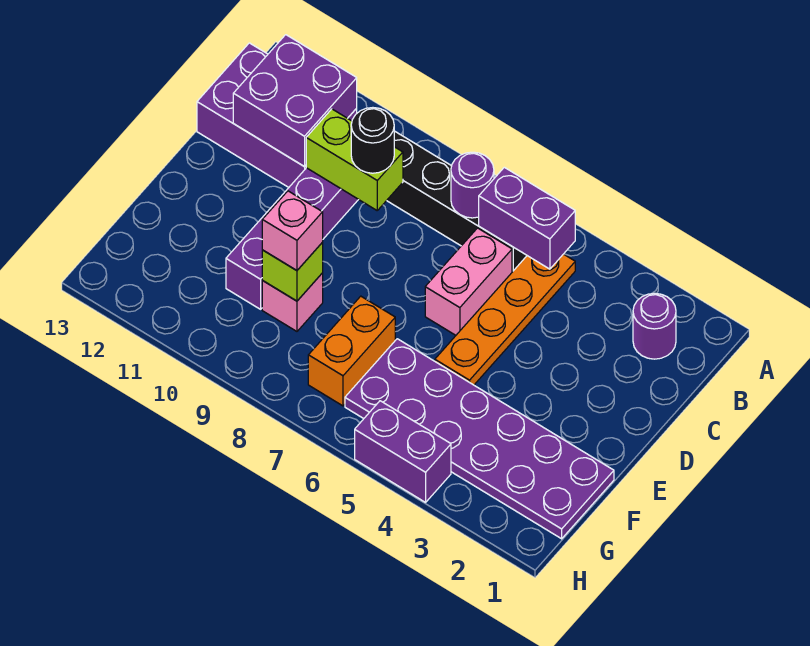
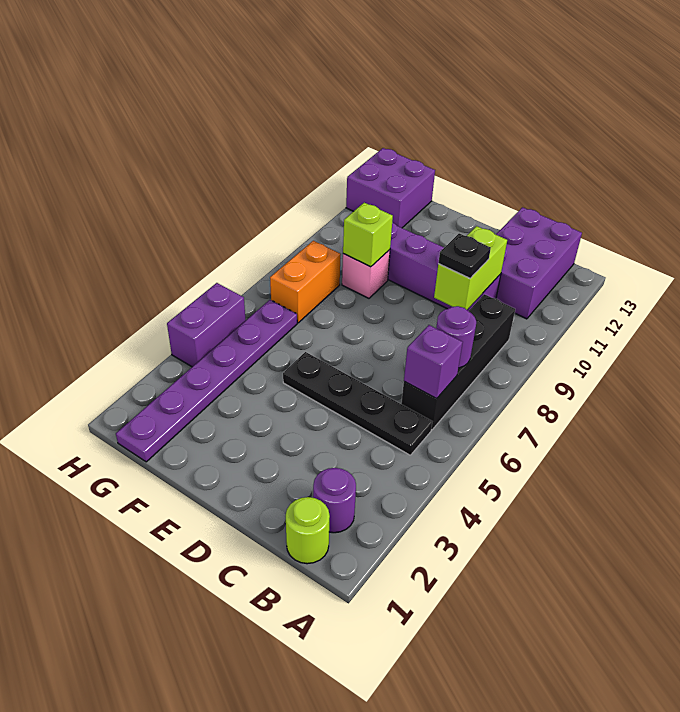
none -> lime 1x1 round brick [286,497,330,564]
orange 1x4 plate [435,254,575,385] -> black 1x4 plate [283,352,432,455]
purple 1x2 brick [479,167,575,269] -> purple 1x1 brick [404,325,463,399]
purple 2x2 brick [233,35,357,167] -> purple 2x2 brick moved to [346,148,435,228]
pink 1x2 brick [425,228,512,335] -> none
black 1x1 round brick [351,108,394,173] -> black 1x1 plate [438,233,491,278]
purple 2x6 plate [345,339,614,539] -> purple 1x6 plate [116,300,297,462]
orange 1x2 brick [308,296,395,406] -> orange 1x2 brick turned to [270,241,341,323]
pink 1x1 brick [262,191,323,271] -> none

